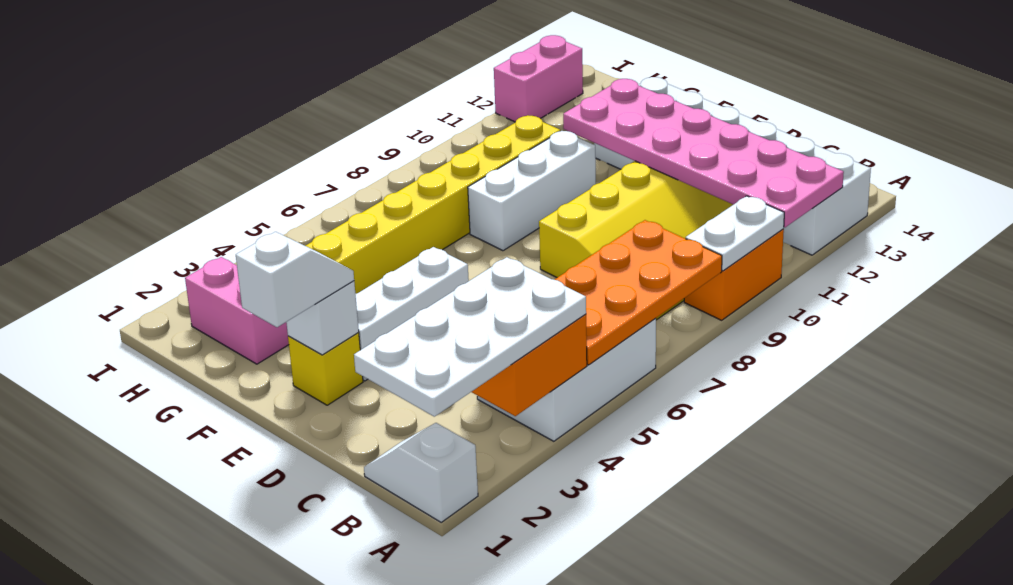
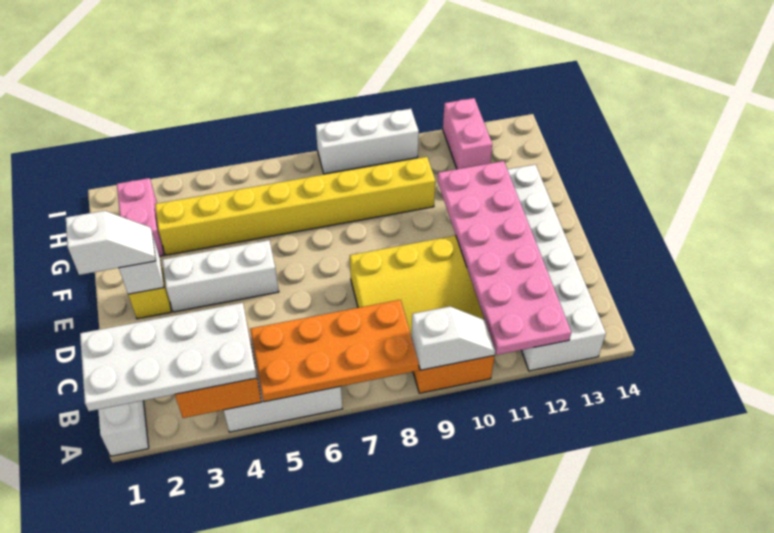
white 1x2 plate [686,196,784,271] -> white 1x2 slope [411,307,495,370]
white 1x3 brick [468,131,596,251] -> white 1x3 brick moved to [316,109,419,174]
pink 1x2 brick [494,35,583,122] -> pink 1x2 brick turned to [443,98,492,169]

